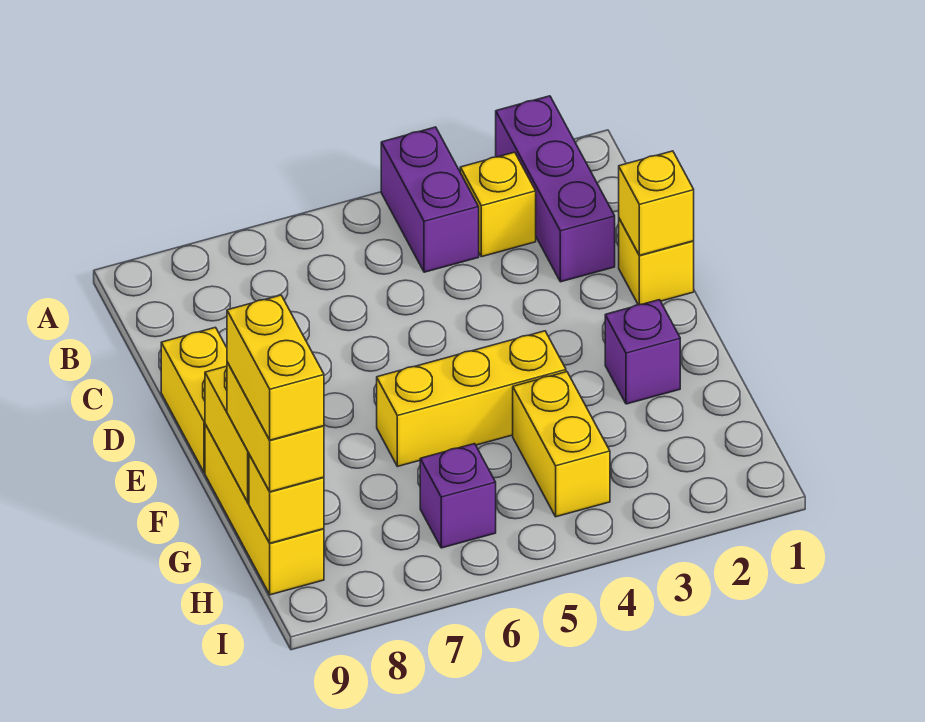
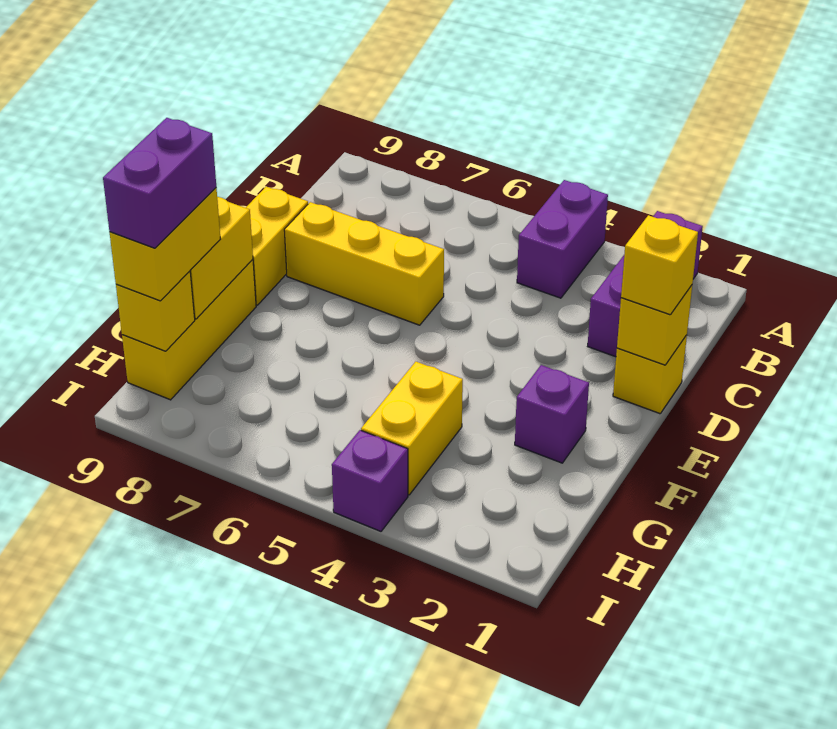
yellow 1x1 brick [460,152,536,257] -> yellow 1x1 brick moved to [621,215,698,315]
yellow 1x3 brick [377,331,566,467] -> yellow 1x3 brick moved to [284,202,444,325]
yellow 1x2 brick [227,295,324,440] -> purple 1x2 brick [103,118,216,248]
purple 1x1 brick [420,444,496,548] -> purple 1x1 brick moved to [332,430,408,531]

